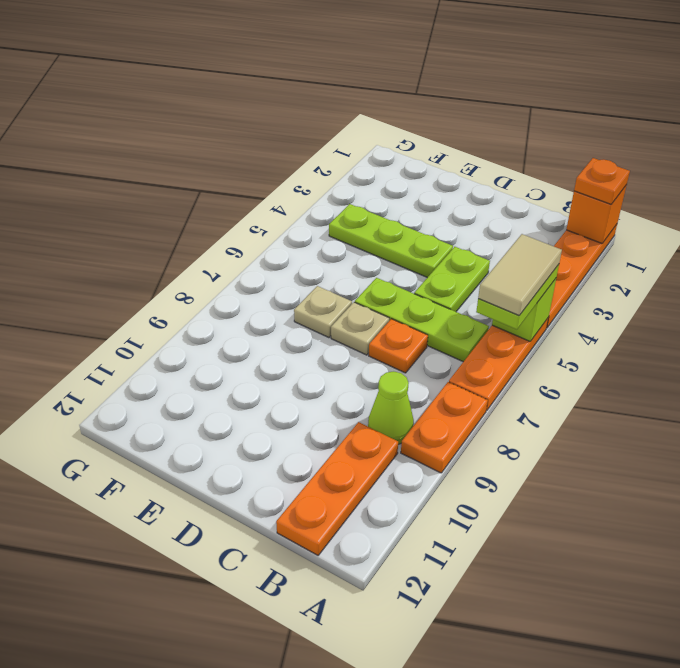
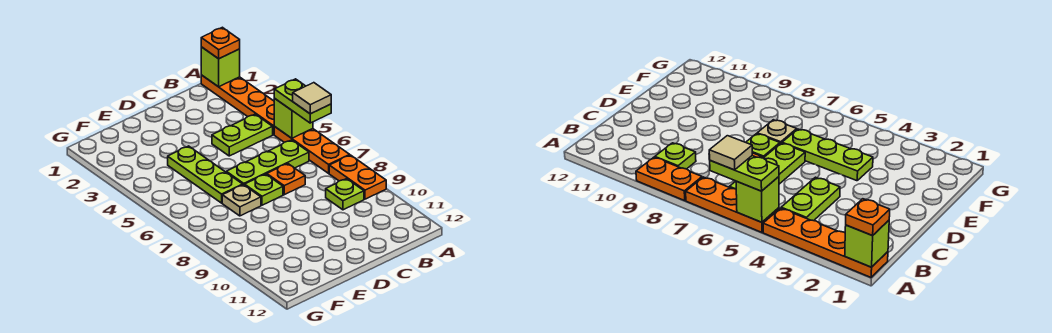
orange 1x1 brick [566,185,627,243] -> lime 1x1 brick [201,47,240,87]
tan 1x2 tile [478,234,562,315] -> tan 1x1 tile [293,83,331,114]
lime 1x1 cone [368,371,414,444] -> lime 1x1 plate [326,179,364,210]
orange 1x3 plate [276,422,398,555] -> none
lime 1x2 plate [414,247,490,312] -> lime 1x2 plate turned to [212,114,273,156]
lime 1x3 plate [329,204,453,277] -> lime 1x3 plate turned to [168,146,243,203]
tan 1x1 plate [331,302,389,355] -> lime 1x1 plate [245,174,283,205]

